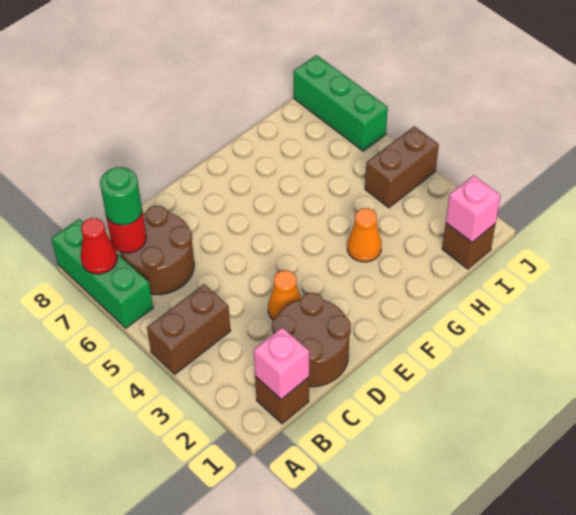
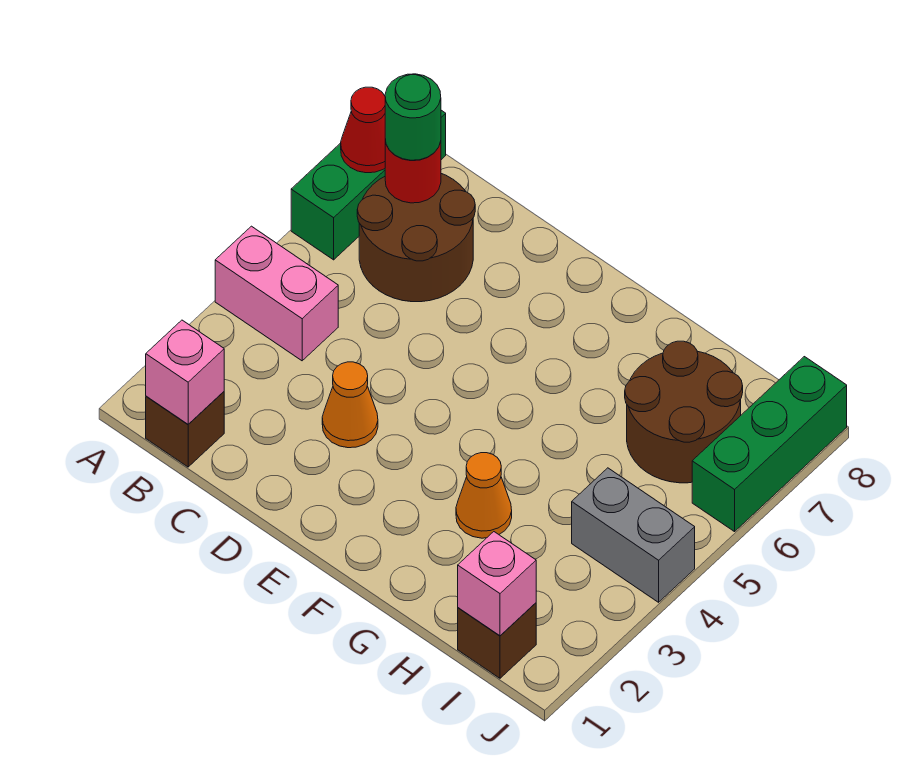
brown 1x2 brick [147,284,231,374] -> pink 1x2 brick [215,226,338,361]
brown 2x2 round brick [272,293,351,387] -> brown 2x2 round brick moved to [625,341,743,483]
brown 1x2 brick [365,126,439,208] -> grey 1x2 brick [572,468,695,602]

